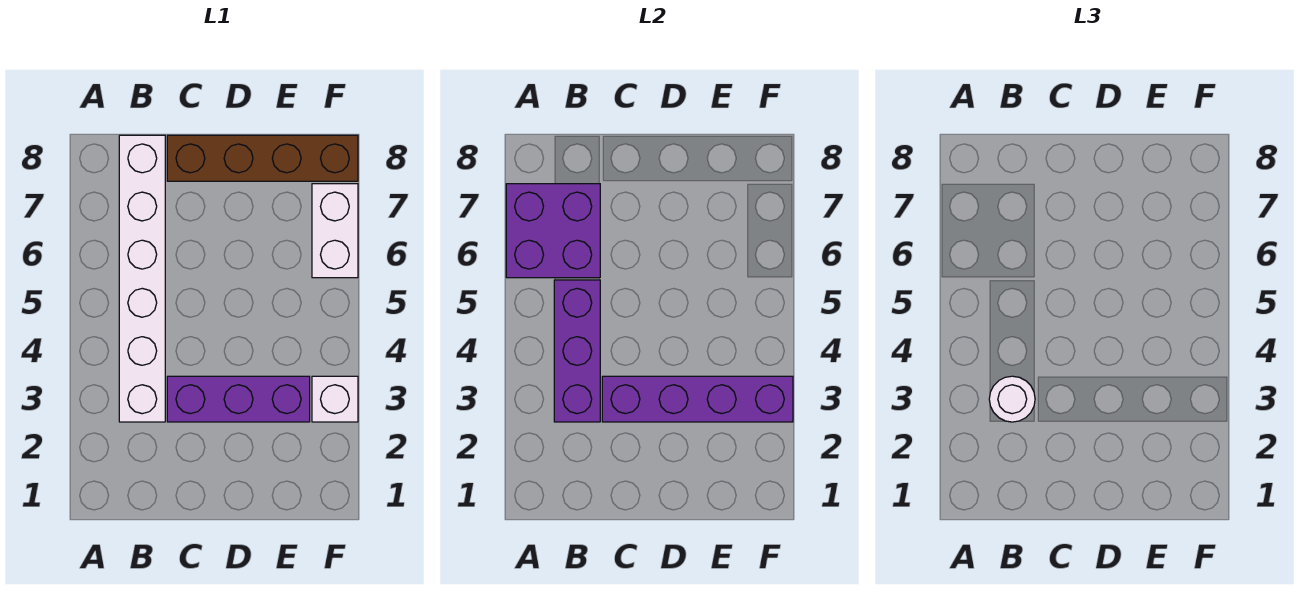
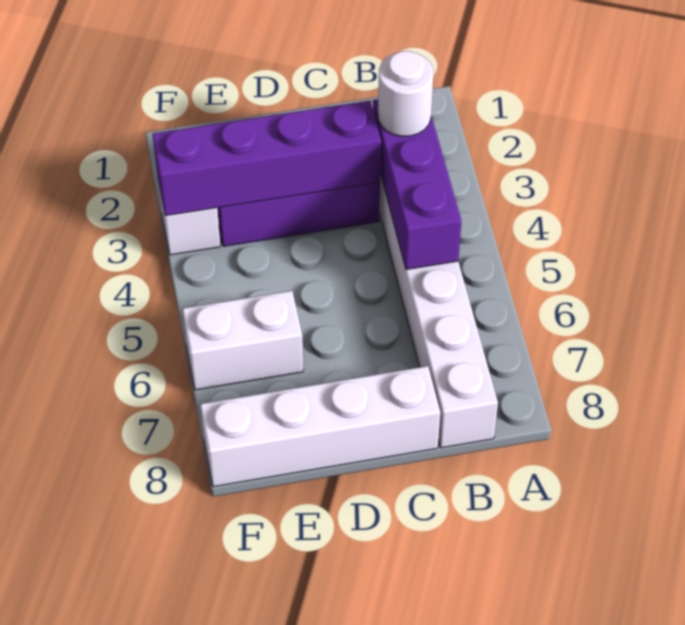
purple 2x2 brick [506,184,600,278] -> none
brown 1x4 brick [167,135,358,181] -> white 1x4 brick [200,366,440,487]
white 1x2 brick [312,184,358,278] -> white 1x2 brick turned to [182,291,303,390]

